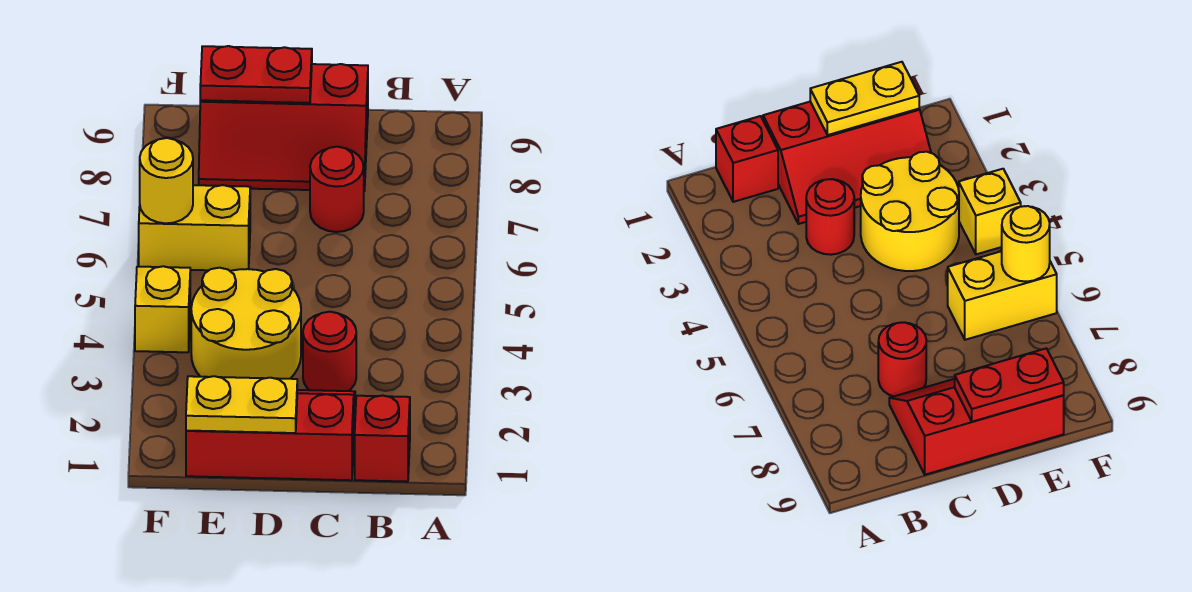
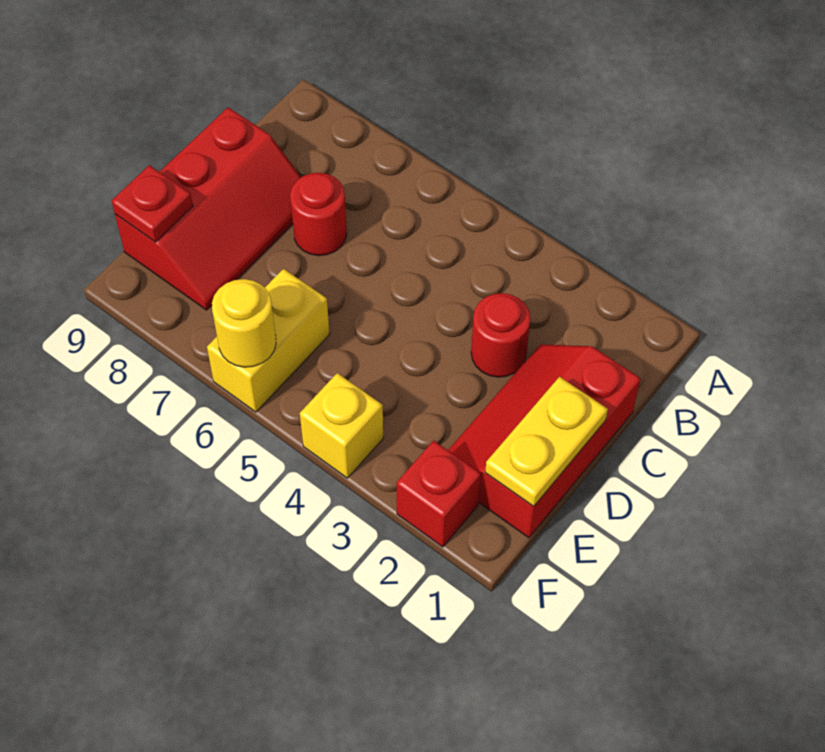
red 1x1 brick [355,395,410,482] -> red 1x1 brick moved to [397,441,481,547]
yellow 2x2 round brick [191,268,301,379] -> none
red 1x2 plate [200,46,312,103] -> red 1x1 plate [112,165,193,242]

